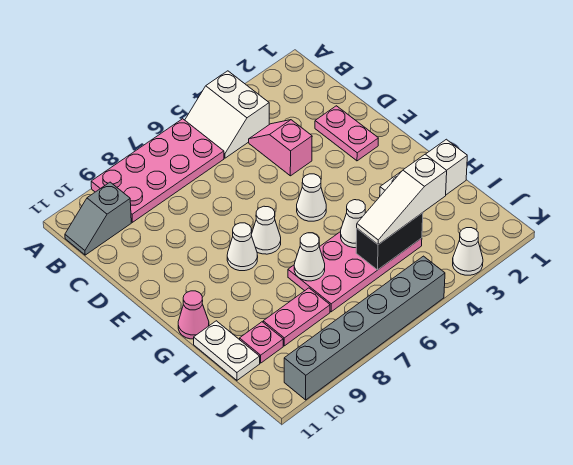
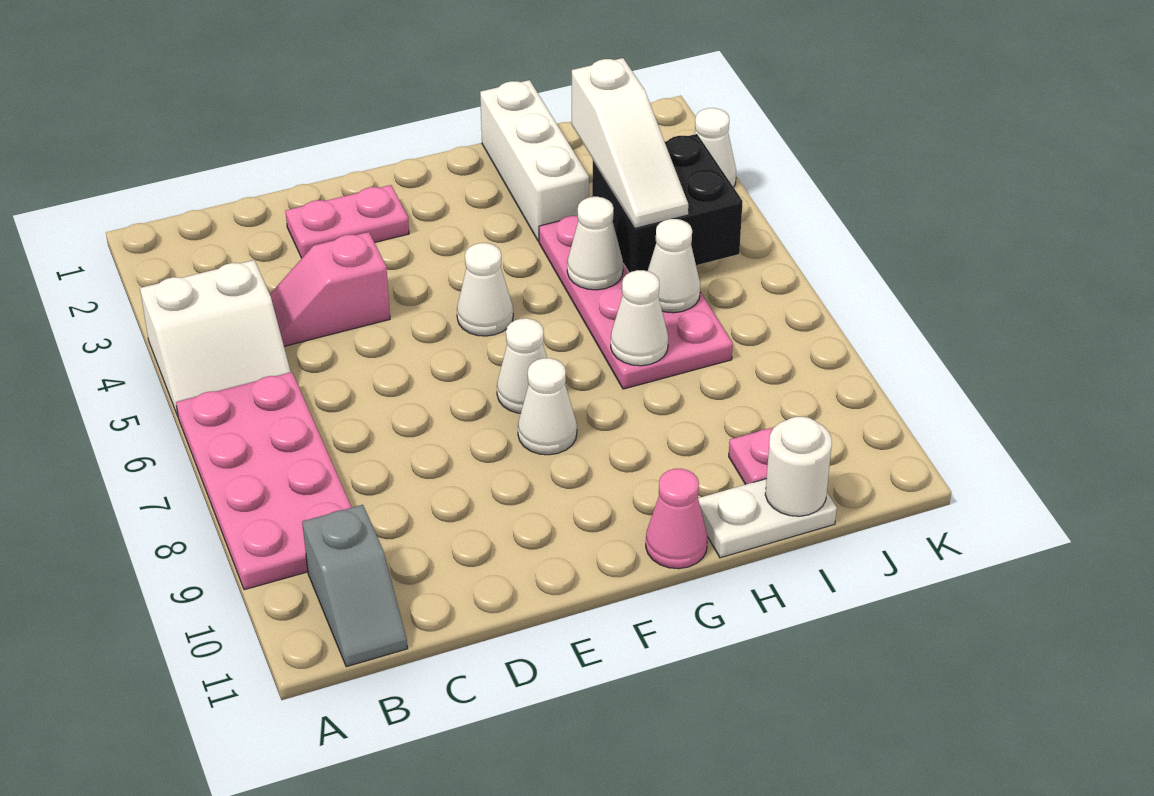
black 1x2 brick [356,213,423,270] -> black 2x2 brick [592,134,743,273]
none -> white 1x1 cone [648,219,700,313]
pink 1x2 plate [263,288,330,346] -> none
none -> white 1x1 round brick [765,417,832,516]
grey 1x6 brick [284,256,445,400] -> none

